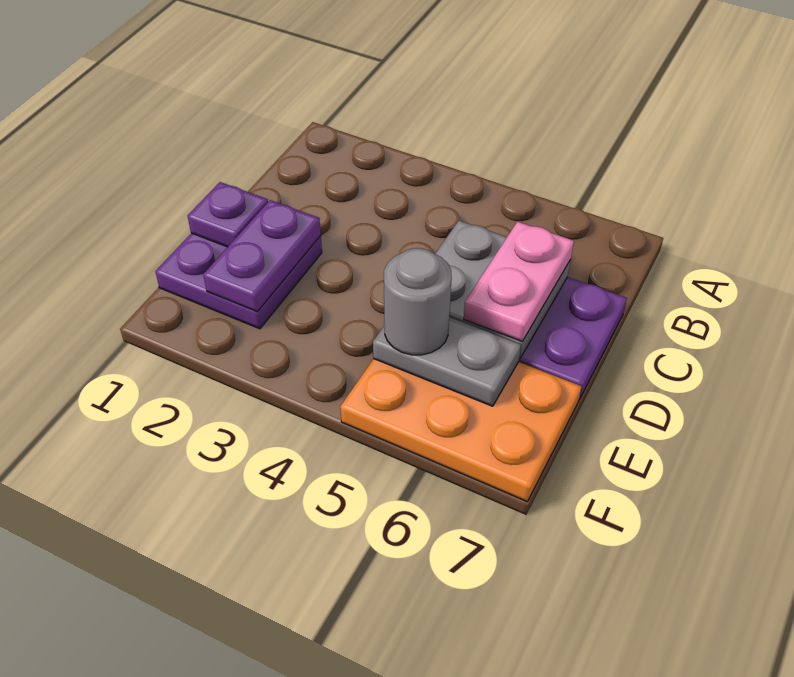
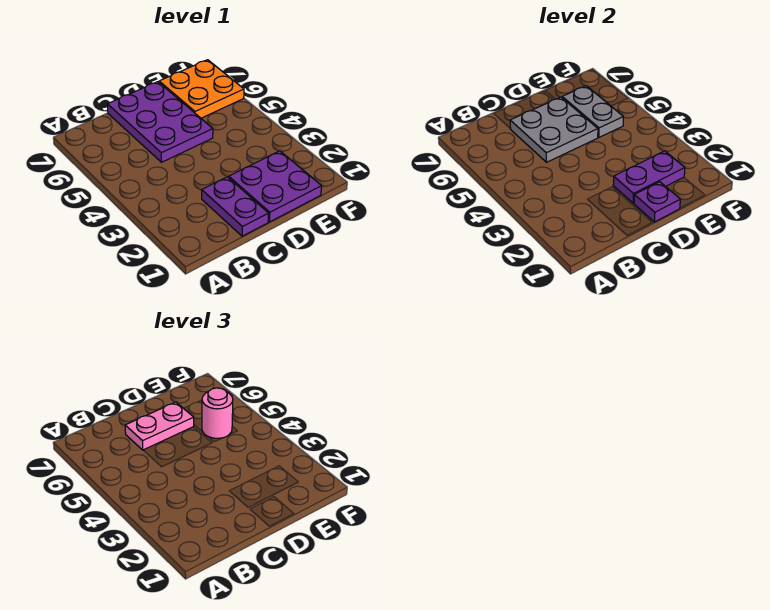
none -> purple 1x2 plate [202,177,269,236]
orange 2x3 plate [340,359,582,502] -> orange 2x2 plate [159,60,244,118]
grey 1x1 round brick [384,248,452,355] -> pink 1x1 round brick [202,388,233,438]

